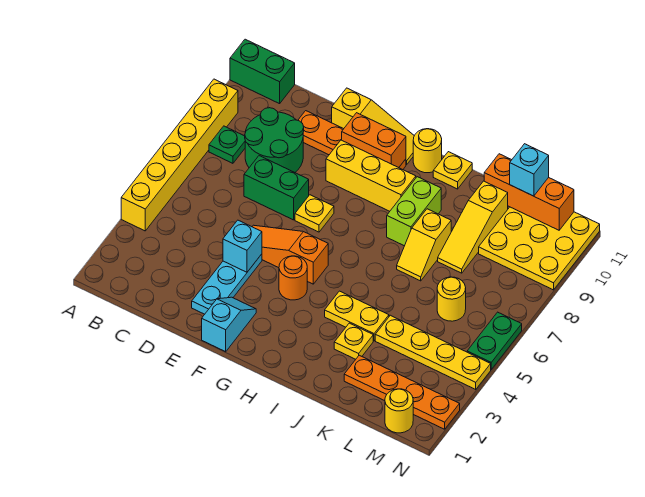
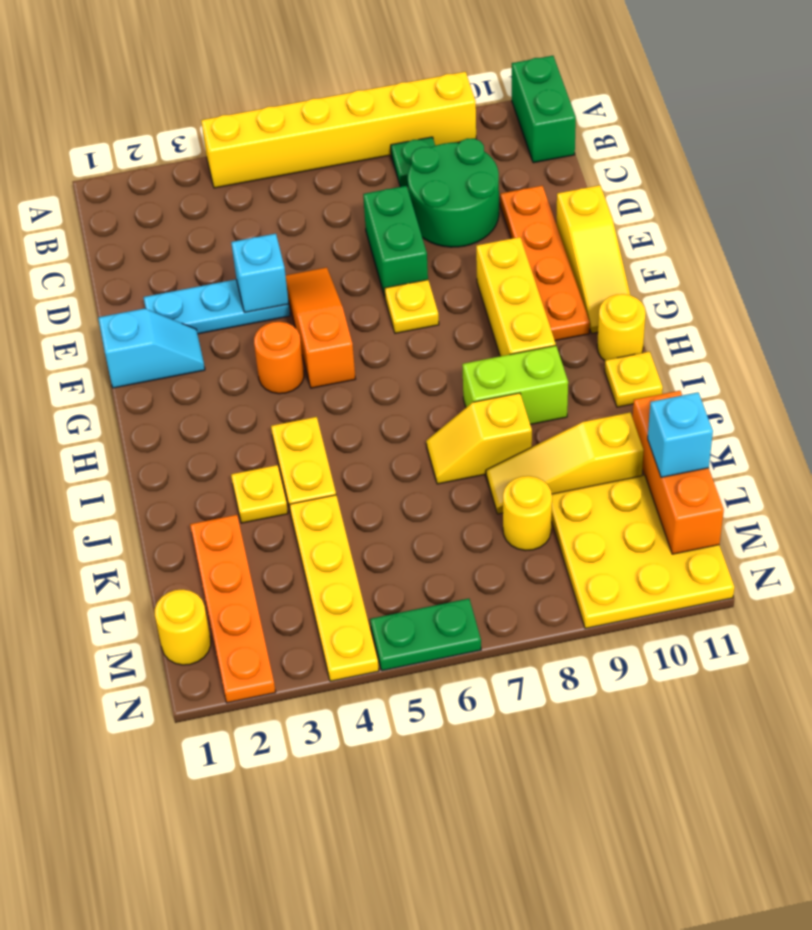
orange 1x2 brick [342,113,406,168] -> none
yellow 1x1 round brick [437,277,466,321] -> yellow 1x1 round brick moved to [503,476,552,551]

